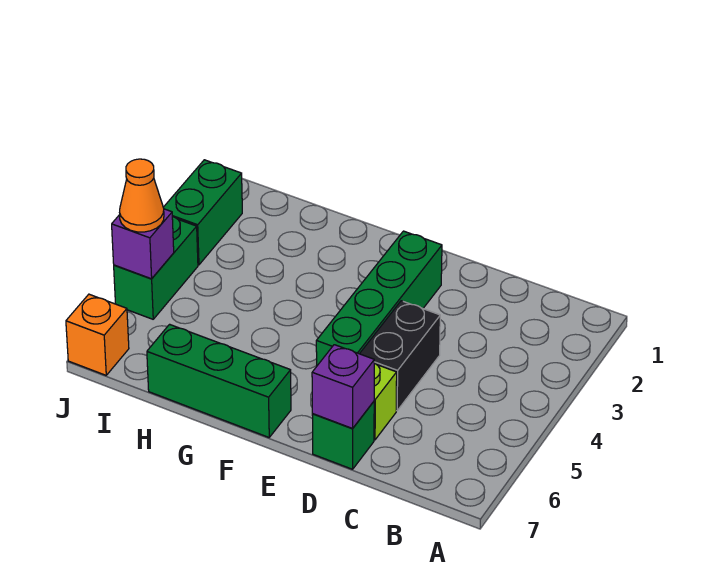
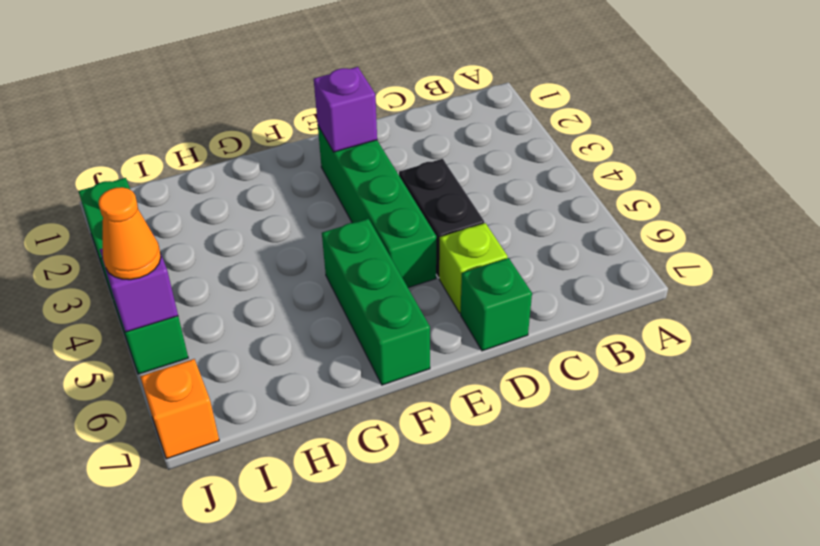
purple 1x1 brick [312,345,374,428] -> purple 1x1 brick moved to [314,67,377,152]
green 1x3 brick [147,324,291,437] -> green 1x3 brick turned to [322,219,430,385]

